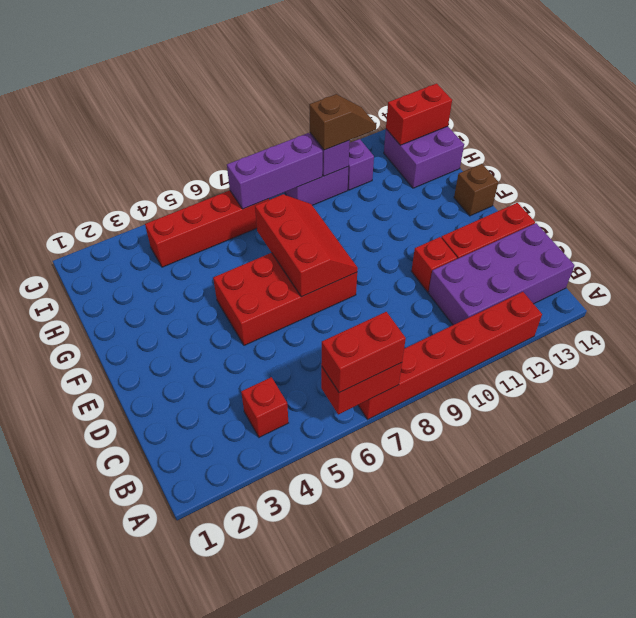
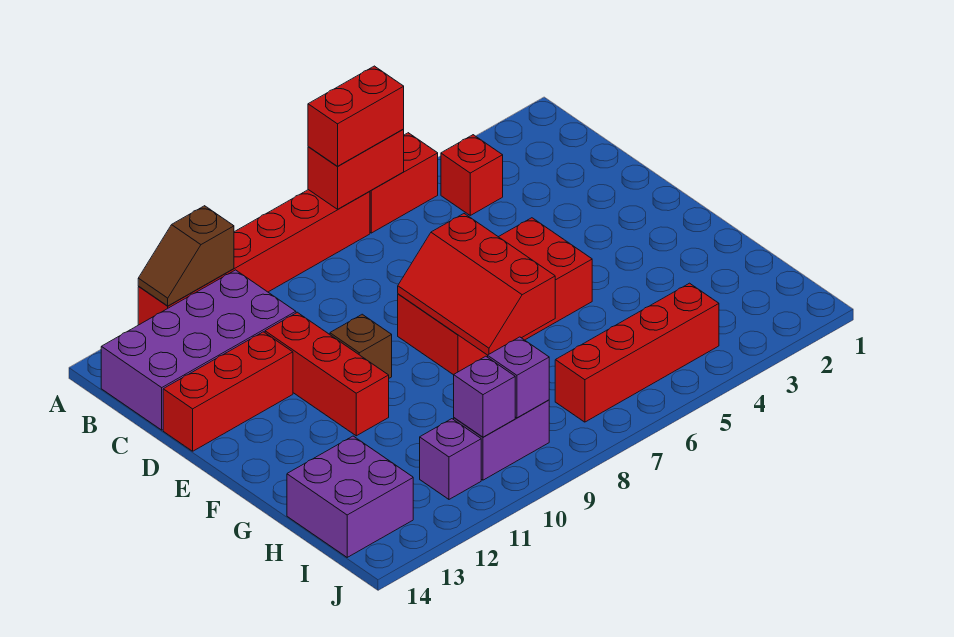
red 1x1 brick [411,237,457,292] -> red 1x3 brick [265,312,389,436]
brown 1x1 brick [454,164,498,216] -> brown 1x1 brick moved to [330,314,392,378]
purple 1x3 brick [227,133,323,209] -> purple 1x1 brick [488,337,549,418]
brown 1x2 slope [309,94,376,150] -> brown 1x2 slope moved to [138,206,234,306]
red 1x2 brick [386,83,452,145] -> red 1x2 brick moved to [370,133,438,233]

